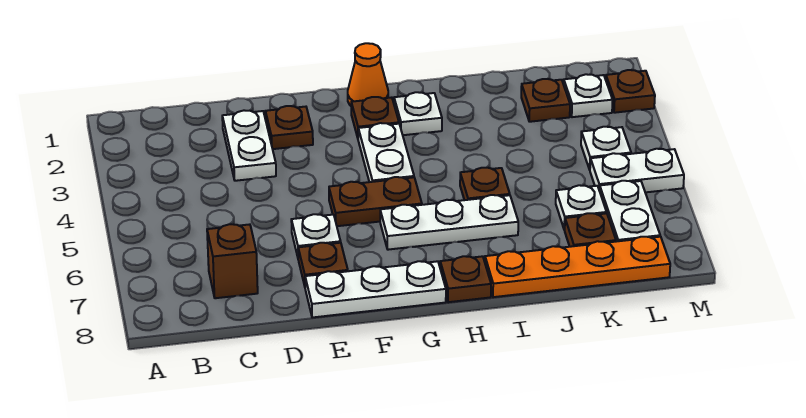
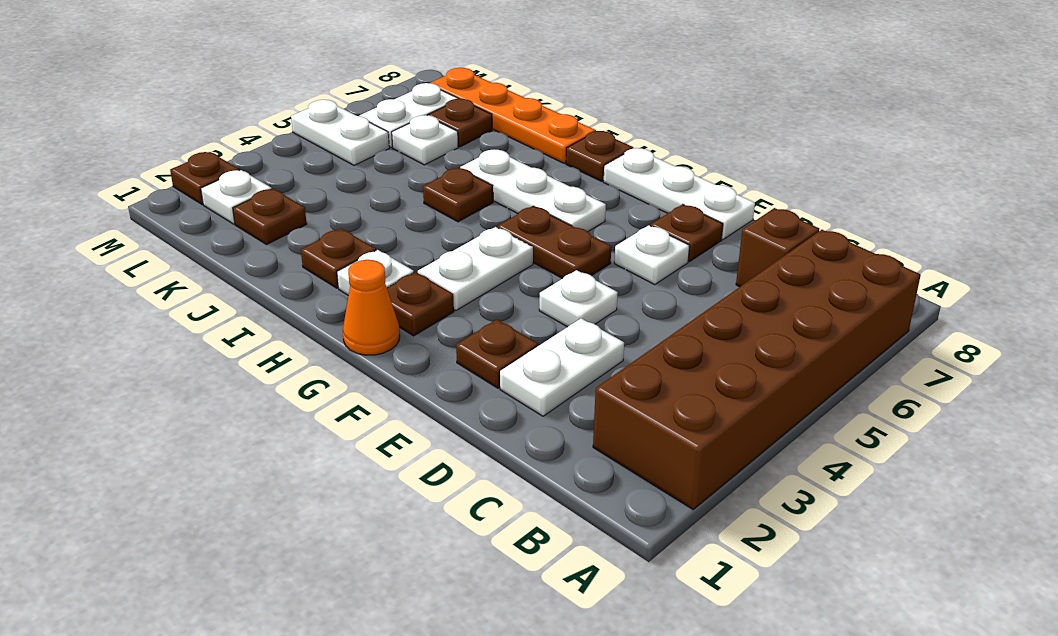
none -> brown 2x6 brick [593,230,921,509]
none -> brown 1x1 plate [301,229,376,288]
white 1x1 plate [581,127,631,170] -> white 1x1 plate moved to [539,270,618,327]

